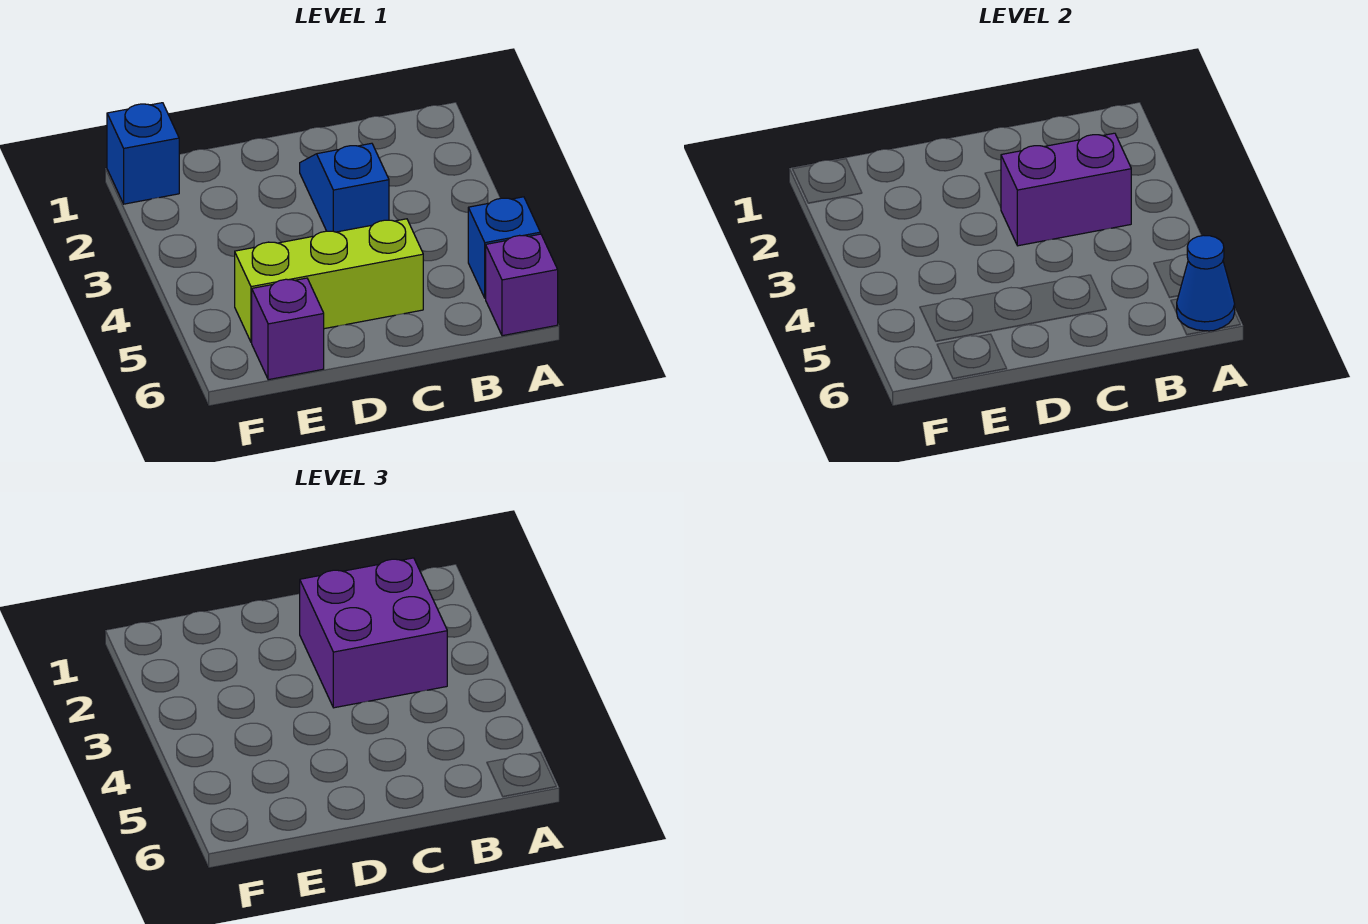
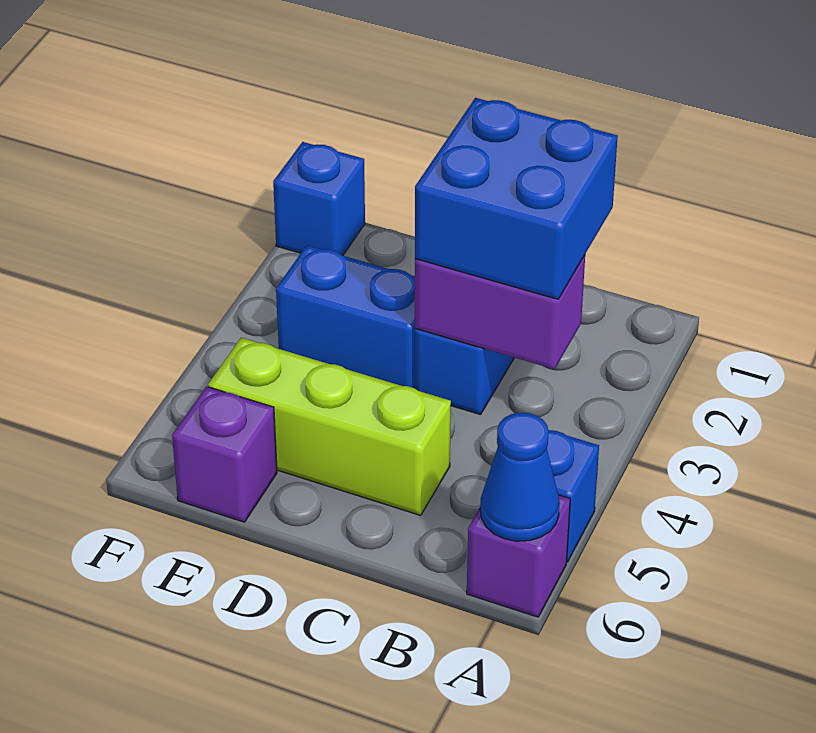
purple 2x2 brick [300,558,447,708] -> blue 2x2 brick [415,98,618,299]
none -> blue 1x2 brick [276,245,415,388]

